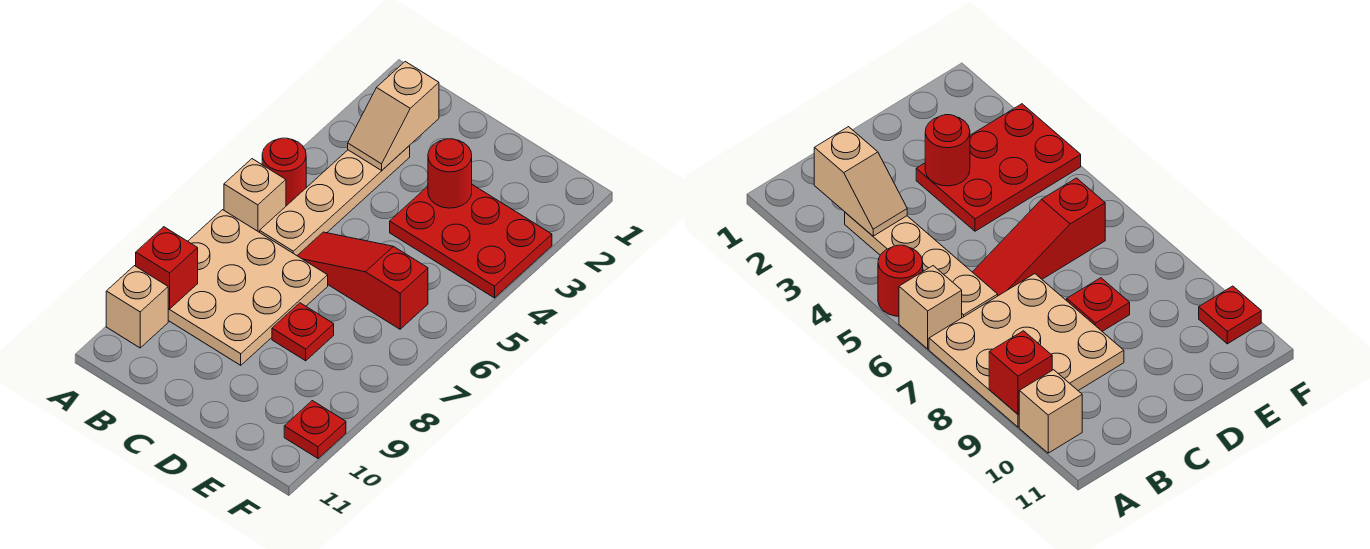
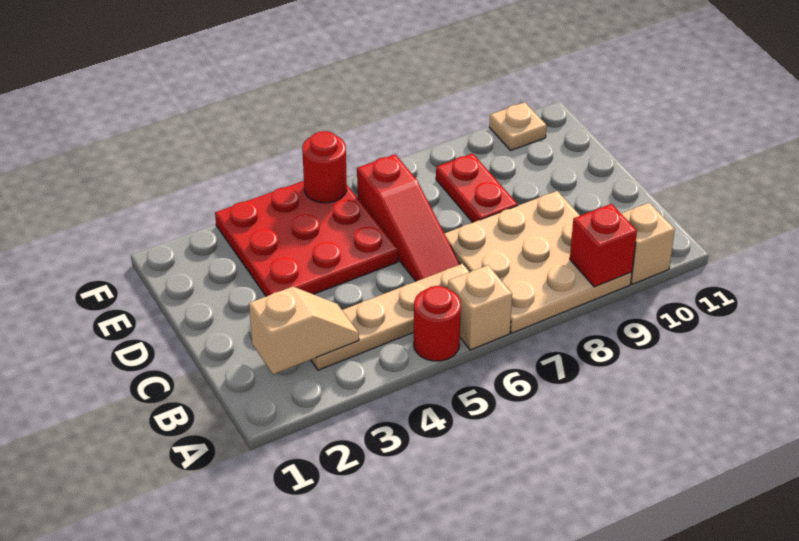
red 2x3 plate [390,185,552,298] -> red 3x3 plate [215,181,398,296]
red 1x1 round brick [428,139,472,208] -> red 1x1 round brick moved to [302,131,347,203]
red 1x1 plate [272,303,334,361] -> red 1x2 plate [436,153,518,222]
red 1x1 plate [284,401,346,458] -> tan 1x1 plate [489,102,547,150]

